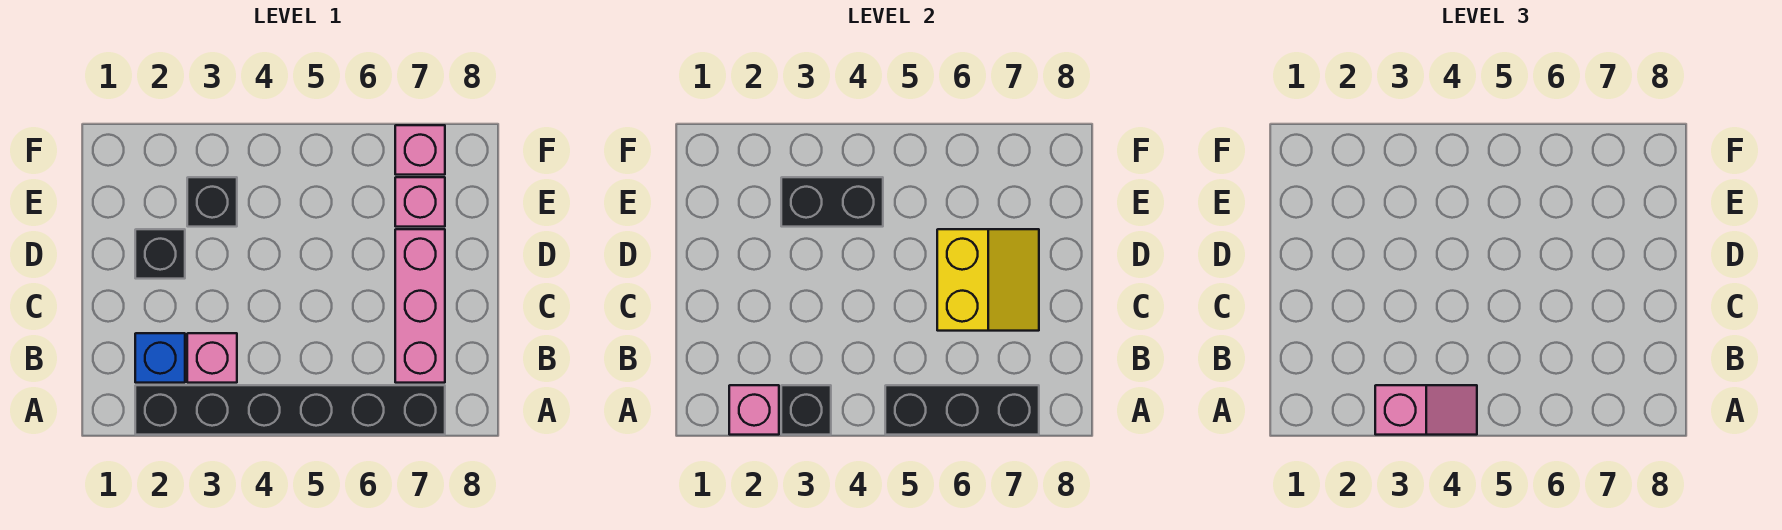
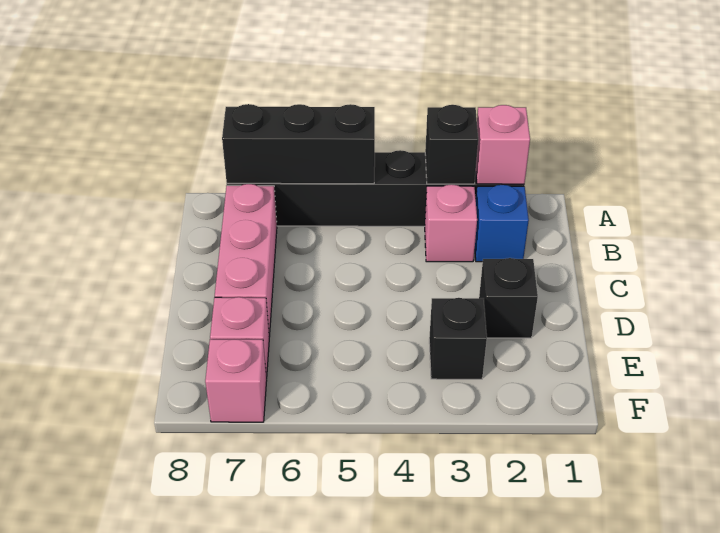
pink 1x2 slope [1375,385,1477,435] -> none
yellow 2x2 slope [937,229,1039,331] -> none
black 1x2 brick [781,177,883,227] -> none

